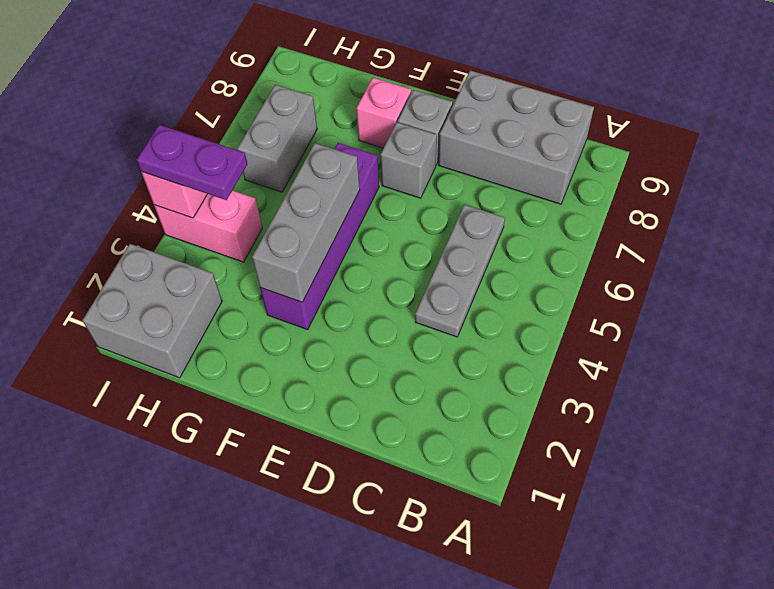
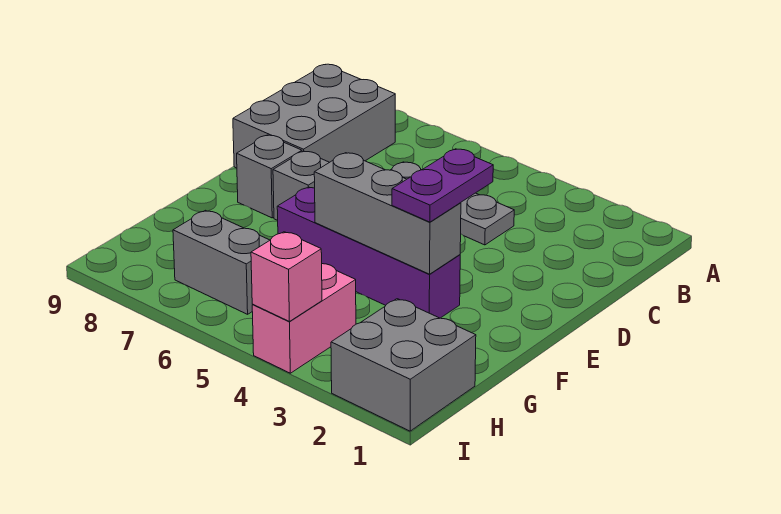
pink 1x1 brick [356,78,411,148] -> none
purple 1x2 plate [137,125,247,200] -> purple 1x2 plate moved to [392,149,493,222]

